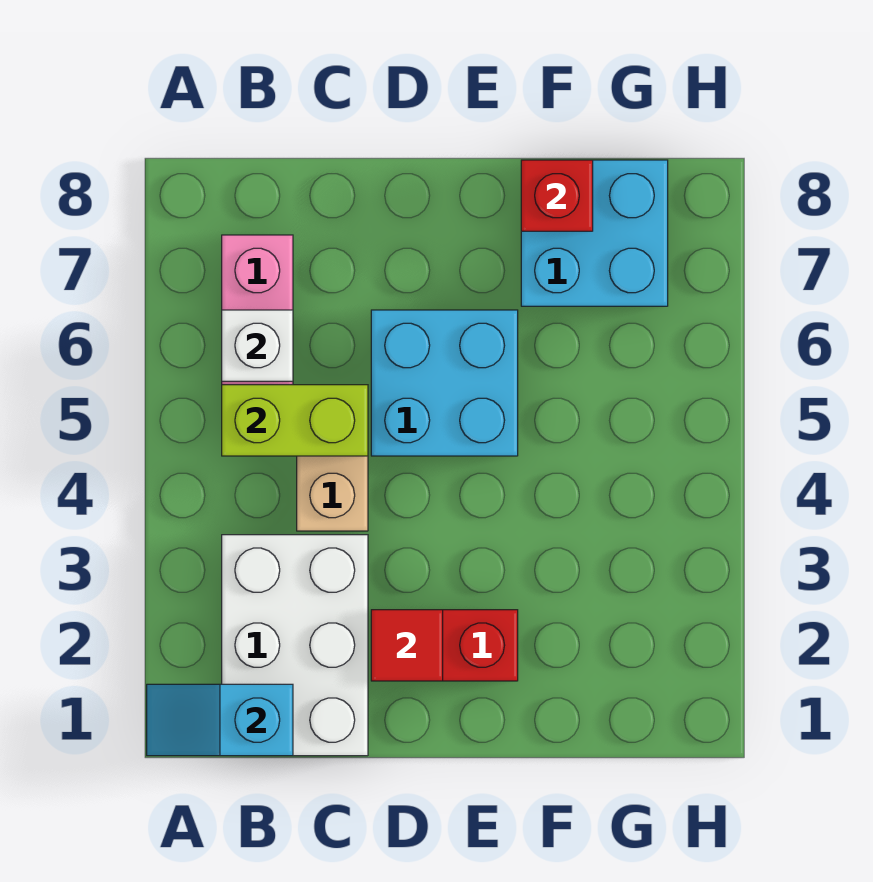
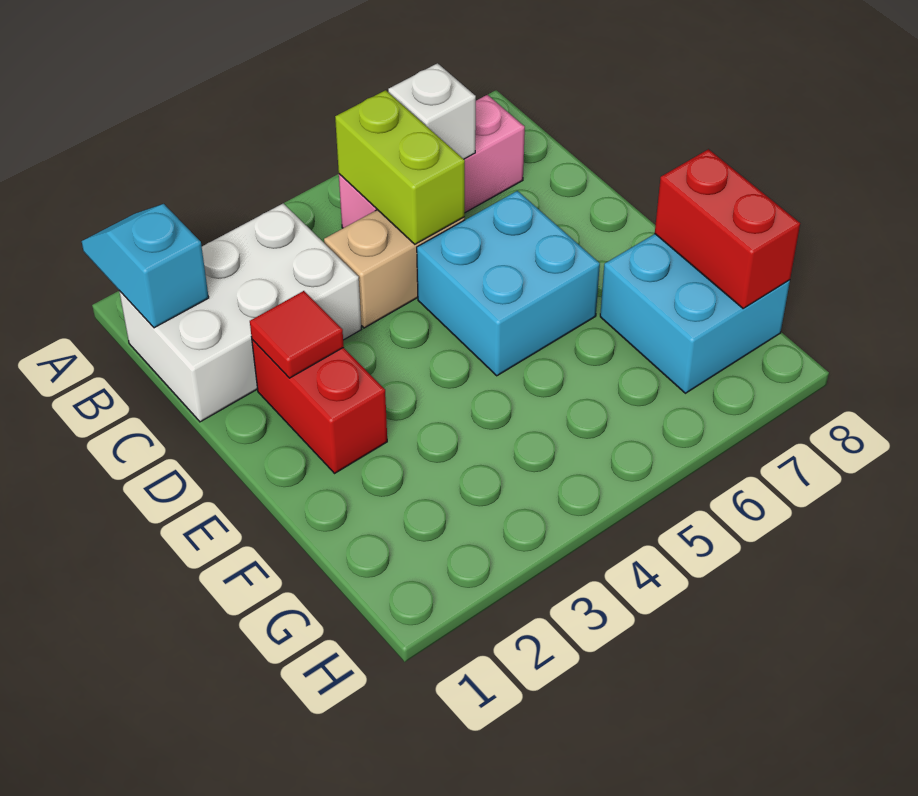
red 1x1 brick [521,160,593,231] -> red 1x2 brick [655,149,800,309]

